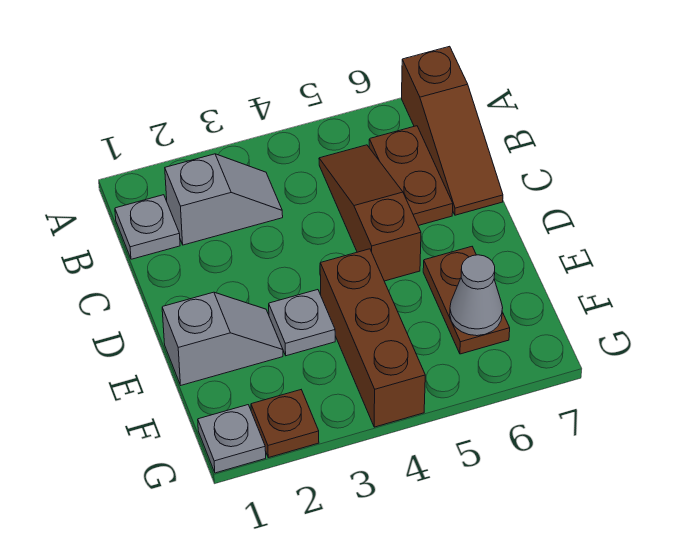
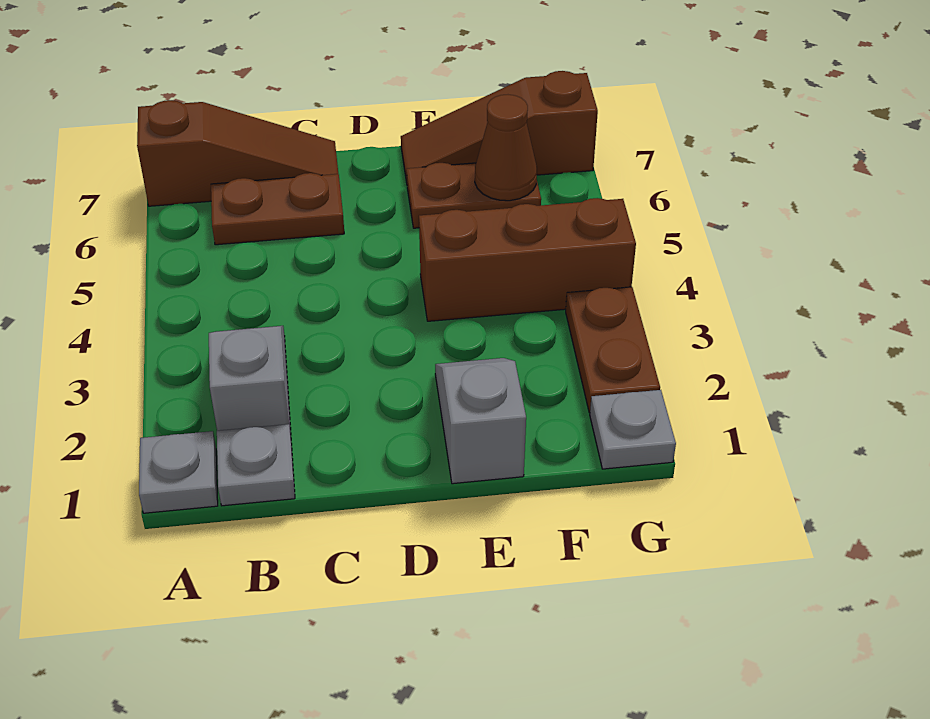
brown 1x3 slope [319,145,421,281] -> brown 1x3 slope moved to [401,71,598,183]
grey 1x1 plate [269,290,335,356] -> grey 1x1 plate moved to [139,431,218,513]
grey 1x1 cone [450,255,503,336] -> brown 1x1 cone [475,95,537,201]
brown 1x1 plate [251,390,319,458] -> brown 1x2 plate [566,287,660,413]

